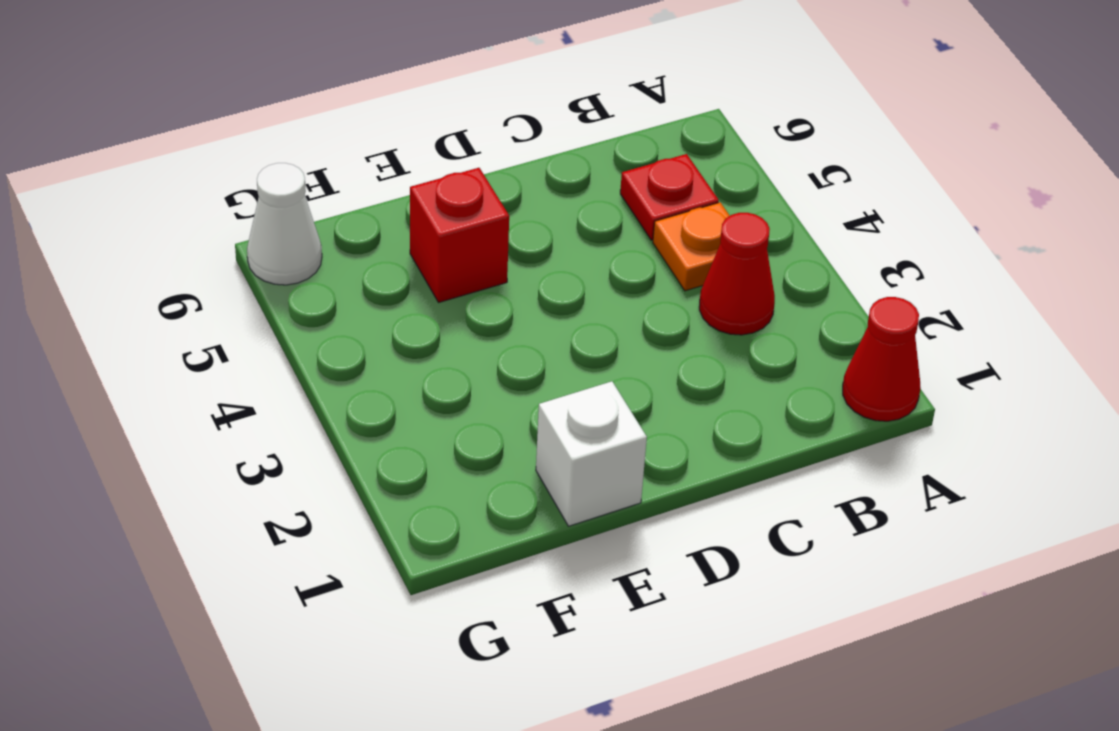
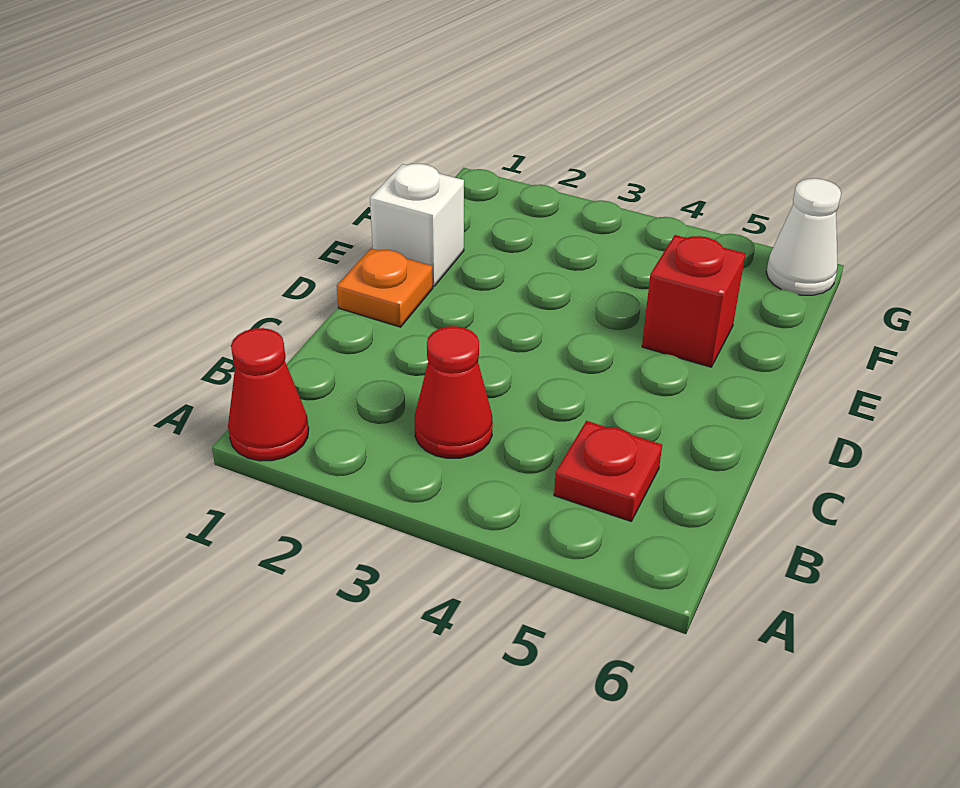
orange 1x1 plate [653,202,730,291] -> orange 1x1 plate moved to [337,248,433,327]

